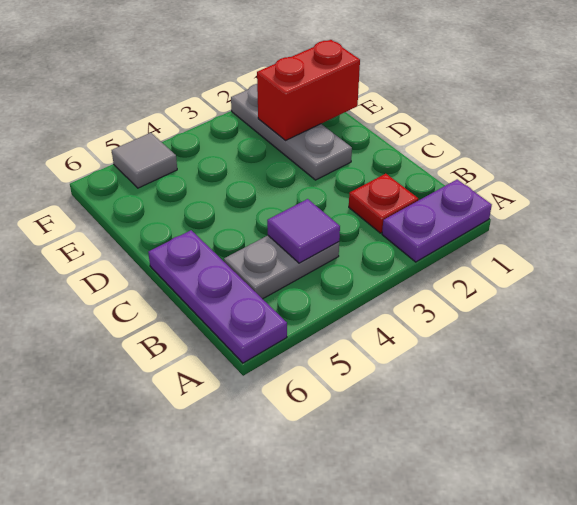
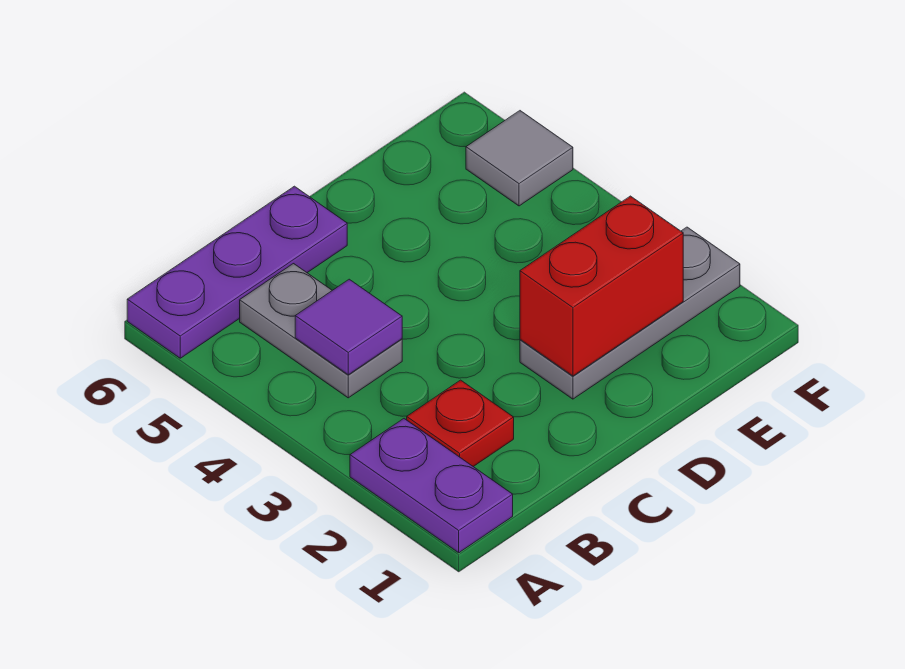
red 1x2 brick [257,40,360,141] -> red 1x2 brick turned to [520,196,683,376]

